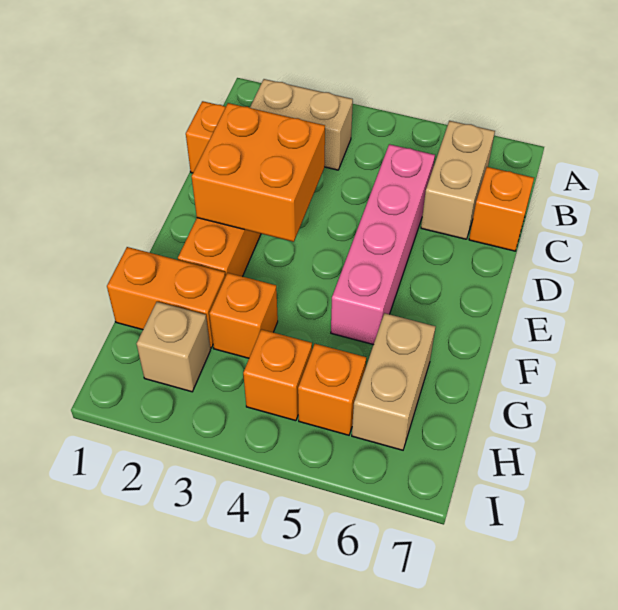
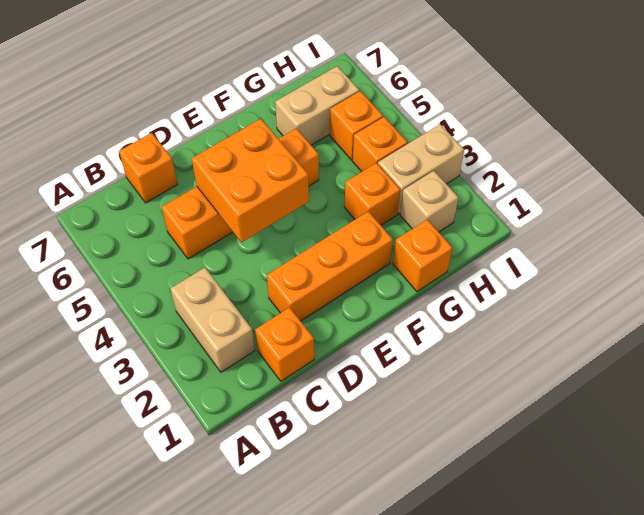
tan 1x2 brick [421,121,495,239] -> tan 1x2 brick moved to [378,124,464,214]
pink 1x4 brick [331,144,435,345] -> orange 1x4 brick [162,129,319,259]
orange 2x2 brick [192,103,325,242] -> orange 2x2 brick moved to [192,119,309,242]
orange 1x2 brick [107,247,225,348] -> orange 1x1 brick [393,220,452,292]

